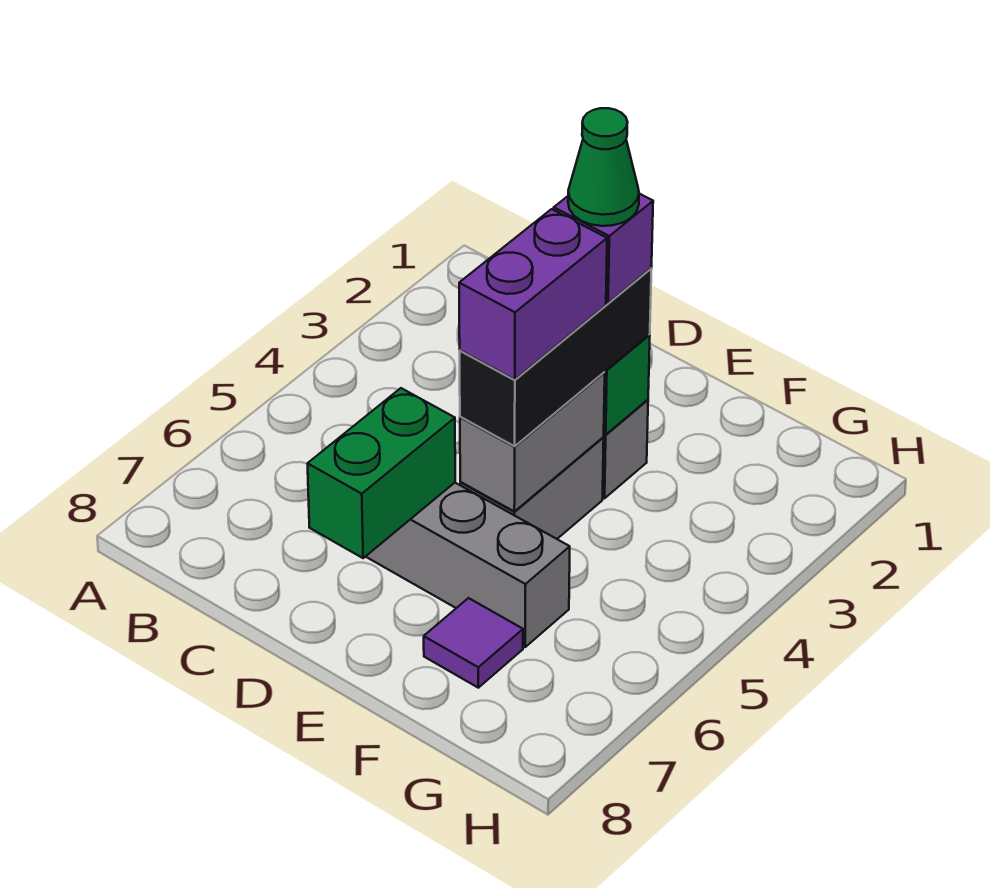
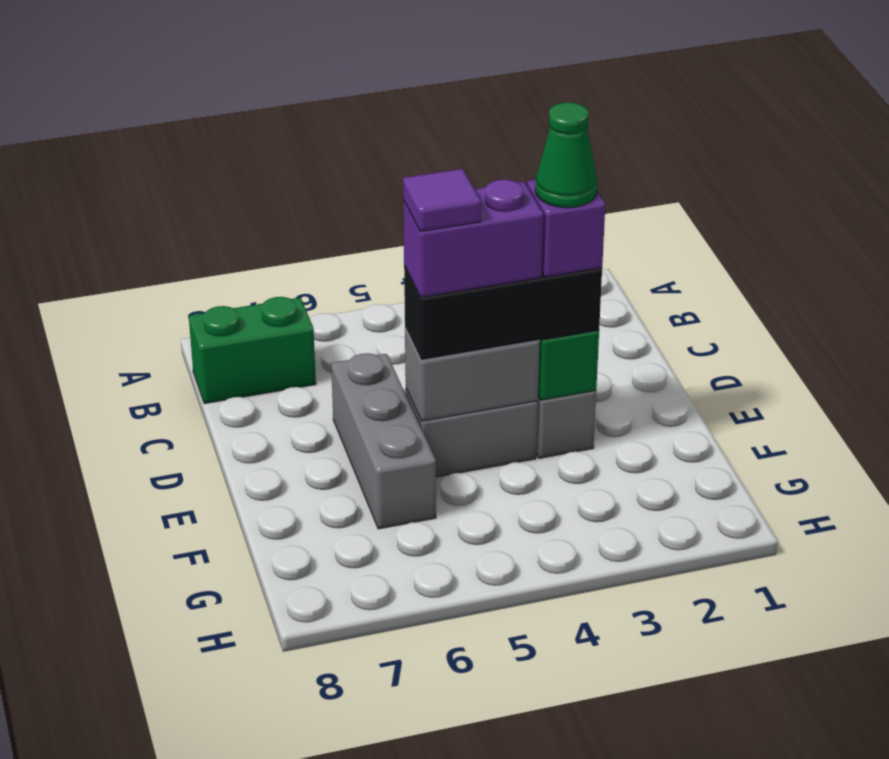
green 1x2 brick [307,388,455,558] -> green 1x2 brick moved to [189,297,316,404]
purple 1x1 tile [424,598,523,688] -> purple 1x1 tile moved to [403,169,481,232]

